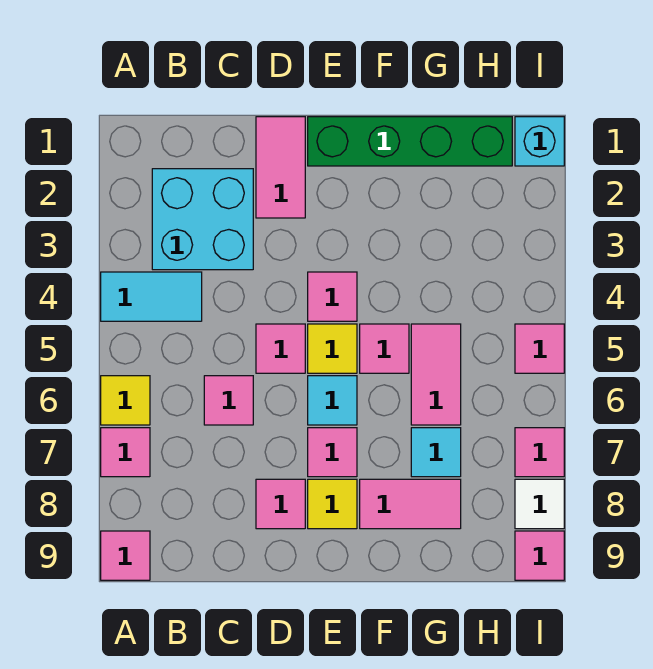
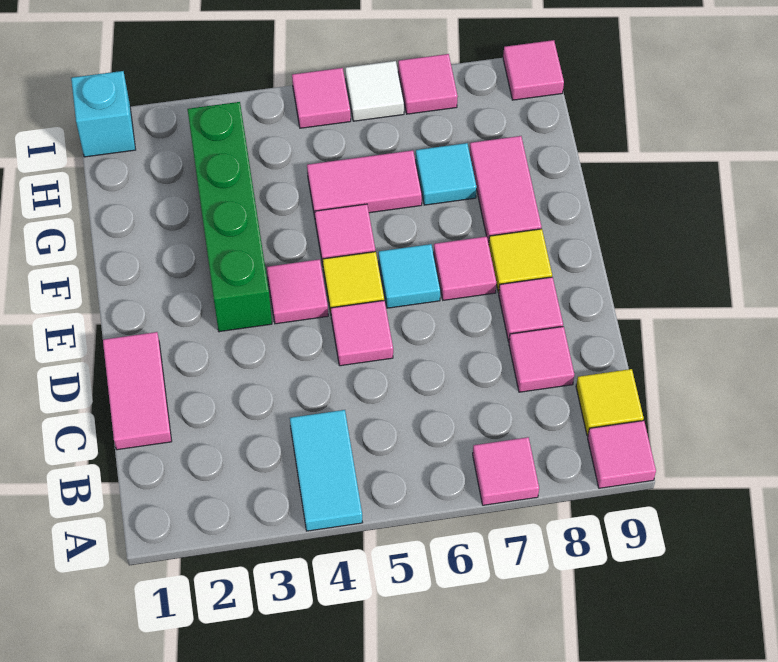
yellow 1x1 tile [101,376,150,425] -> yellow 1x1 tile moved to [576,369,644,436]
cyan 2x2 brick [152,169,253,270] -> none
pink 1x1 tile [204,376,253,425] -> pink 1x1 tile moved to [509,327,574,392]
pink 1x2 tile [256,117,305,218] -> pink 1x2 tile turned to [103,332,172,450]
green 1x4 brick [308,117,512,166] -> green 1x4 brick moved to [187,102,272,332]
white 1x1 tile [515,479,564,529] -> white 1x1 tile moved to [345,61,404,121]

